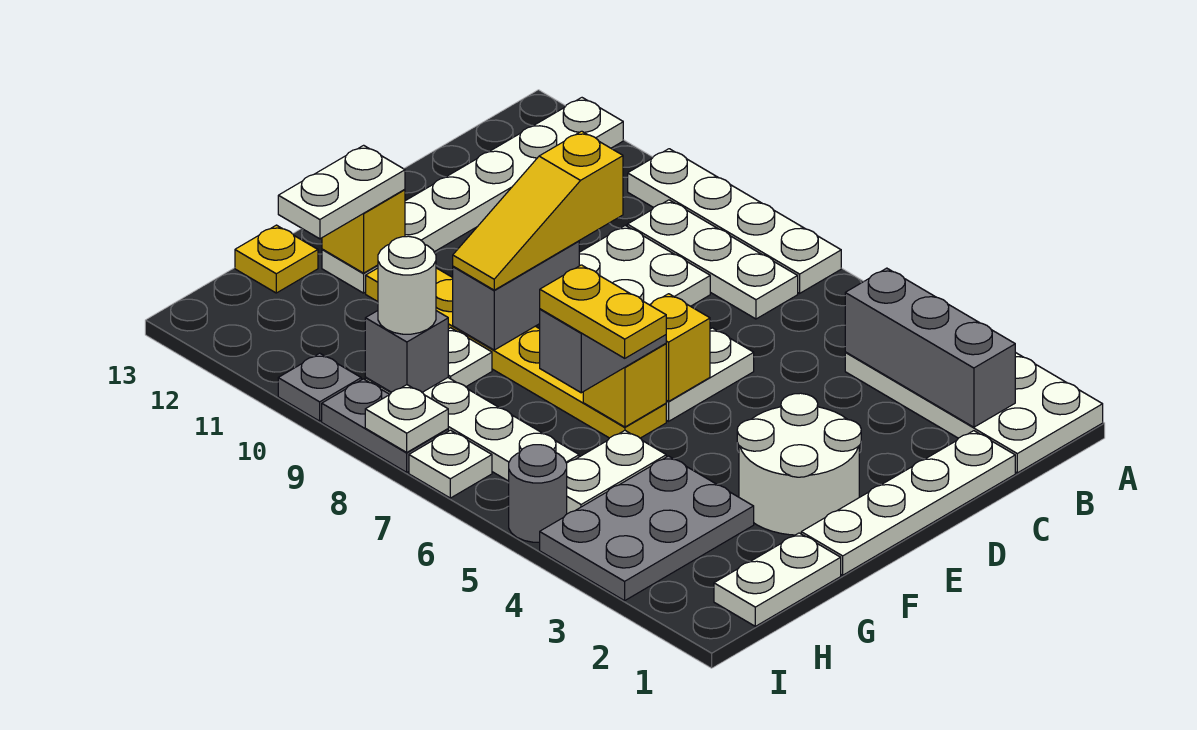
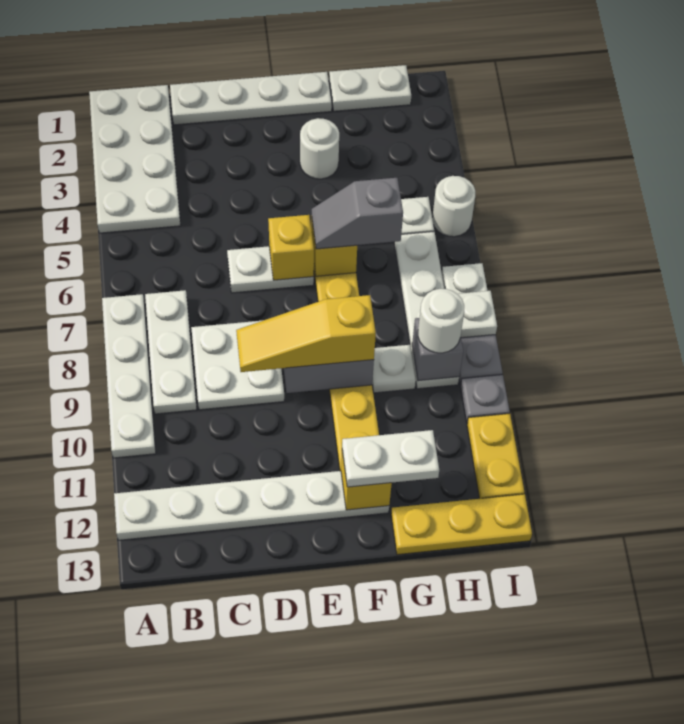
grey 1x3 brick [845,268,1015,427] -> none
yellow 1x3 slope [453,131,623,290] -> yellow 1x3 slope turned to [236,295,376,372]
white 2x2 round brick [737,393,861,535] -> white 1x1 round brick [300,118,339,179]
grey 2x3 plate [540,456,754,601] -> none
yellow 1x2 plate [540,265,666,358] -> yellow 1x2 plate moved to [467,413,524,499]
yellow 1x1 plate [235,225,318,293] -> yellow 1x3 plate [391,494,532,555]
grey 1x1 round brick [509,445,567,542] -> white 1x1 round brick [432,176,475,237]

